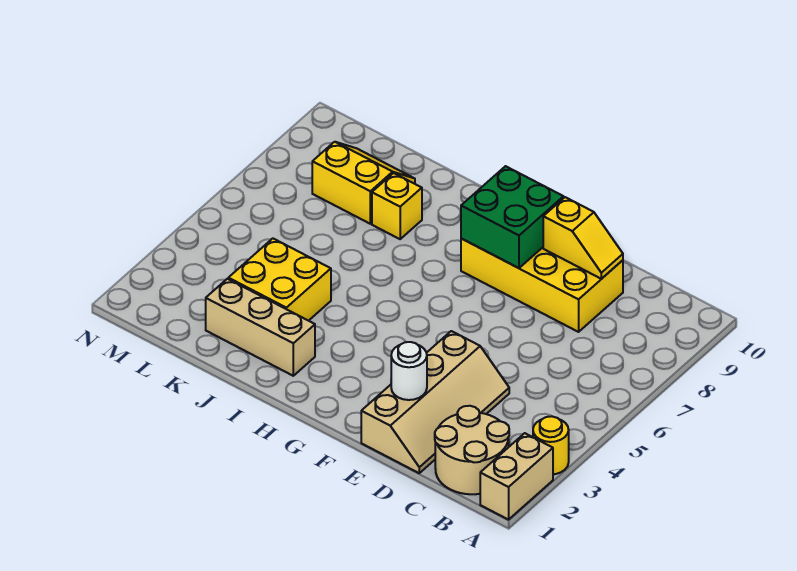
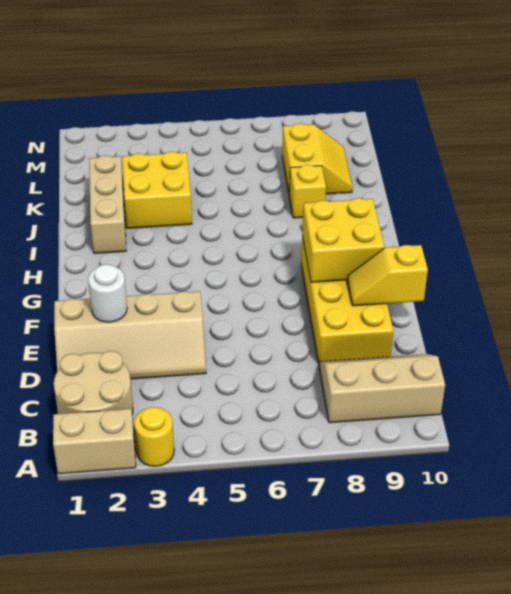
none -> tan 2x3 slope [319,354,445,423]
yellow 1x2 slope [543,197,623,279] -> yellow 1x2 slope turned to [347,245,428,306]
green 2x2 brick [461,166,564,268] -> yellow 2x2 brick [302,198,384,282]

